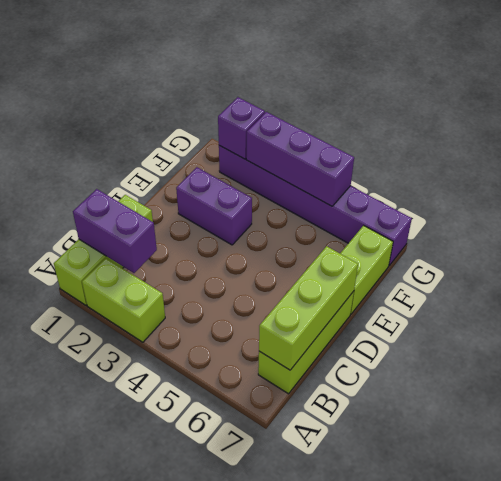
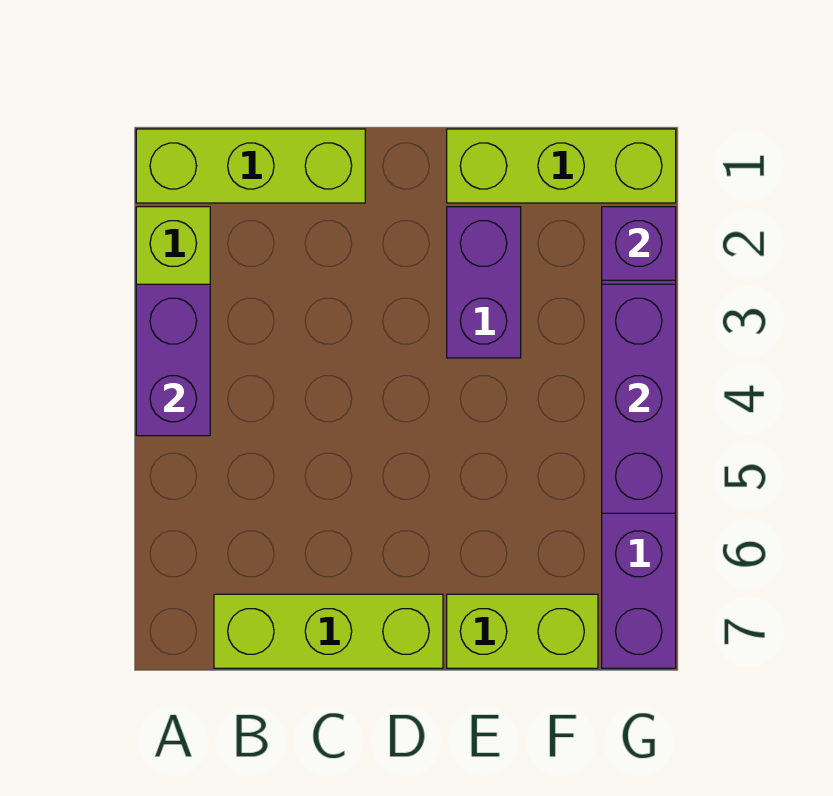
purple 1x2 brick [73,189,157,273] -> purple 1x2 brick moved to [136,284,210,436]
lime 1x3 brick [259,246,358,370] -> lime 1x3 brick moved to [447,129,676,203]

